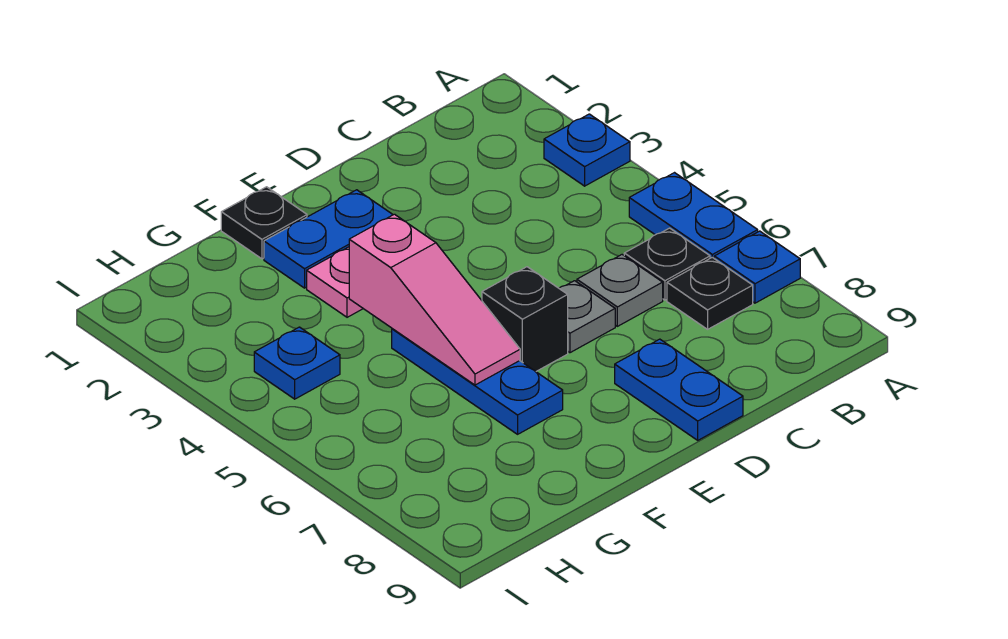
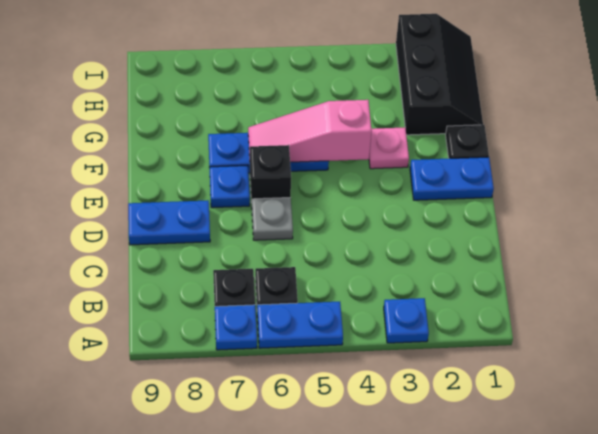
grey 1x1 plate [577,255,663,326] -> none
blue 1x2 plate [264,190,393,288] -> blue 1x2 plate turned to [410,157,494,200]
none -> black 2x3 slope [396,14,483,135]
blue 1x1 plate [254,327,340,399] -> blue 1x1 plate moved to [209,166,250,208]

